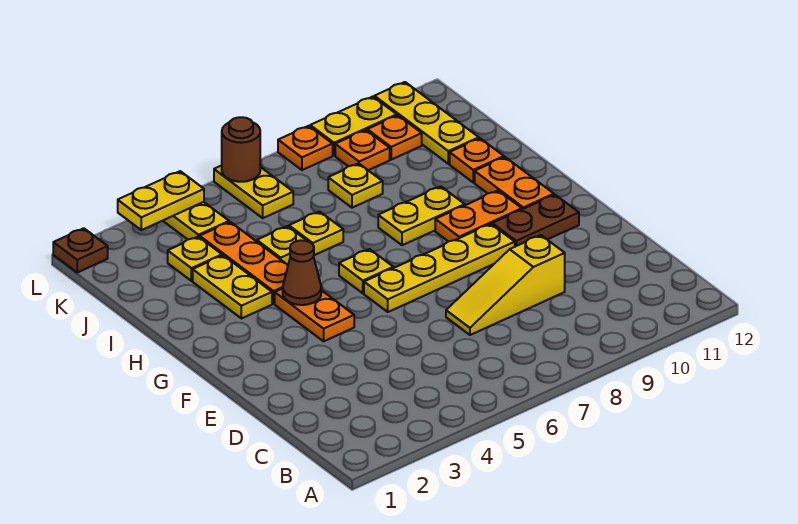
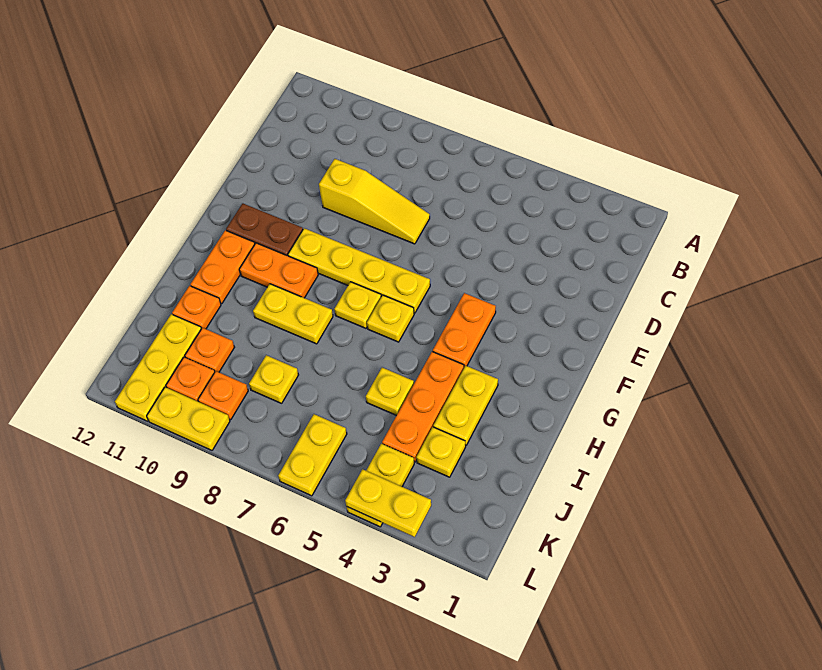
brown 1x1 cone [283,240,321,305] -> none
yellow 1x1 plate [289,212,343,255] -> yellow 1x1 plate moved to [334,282,381,328]
brown 1x1 plate [53,228,108,272] -> none
brown 1x1 round brick [222,117,260,182] -> none
orange 1x1 plate [278,126,333,170] -> orange 1x1 plate moved to [185,328,235,372]

